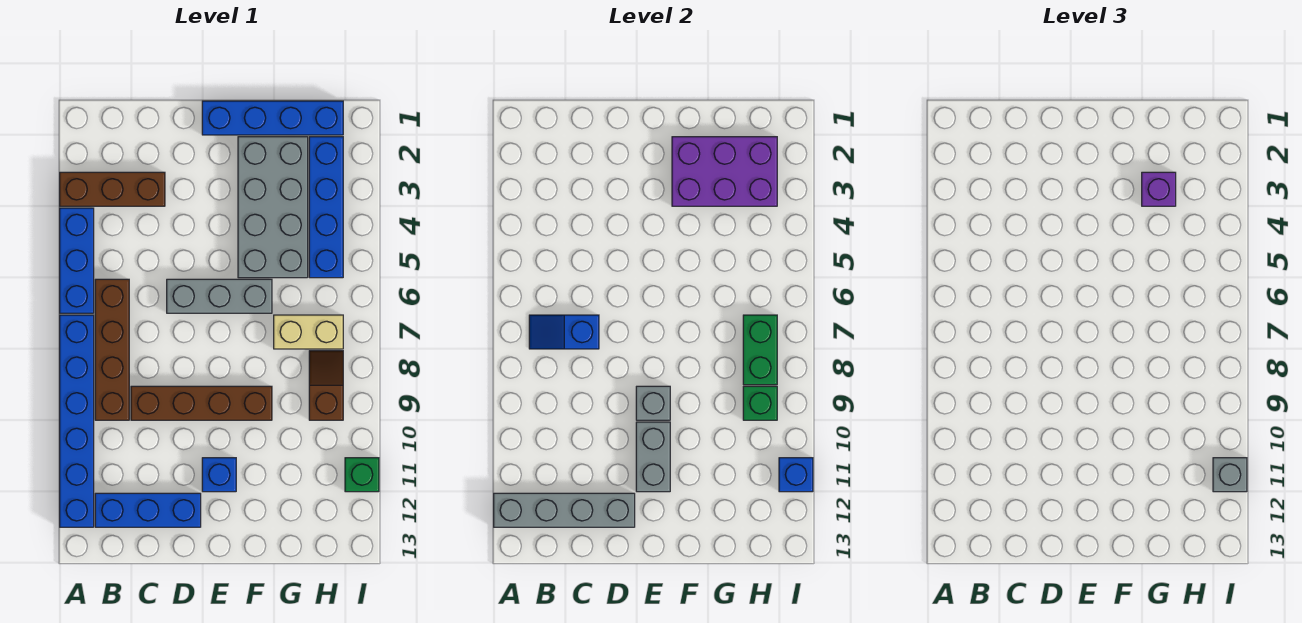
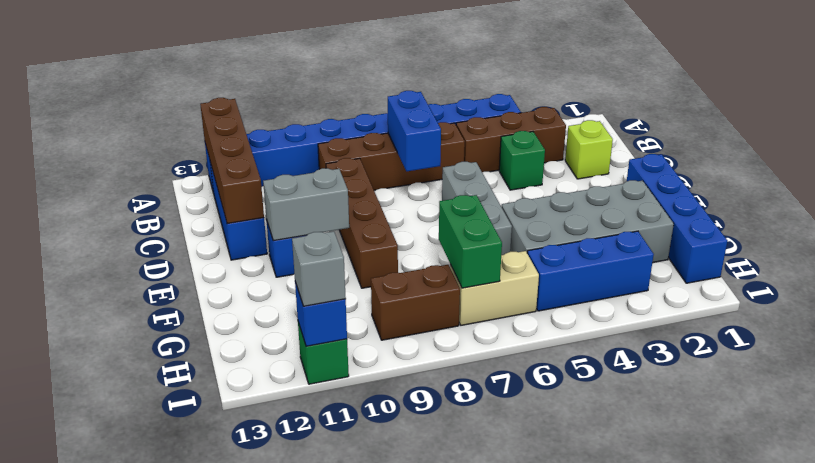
brown 1x3 brick [60,172,165,206] -> brown 1x3 brick turned to [456,107,566,172]
grey 1x4 brick [494,493,635,527] -> brown 1x4 brick [200,98,264,224]
blue 1x2 slope [529,315,599,349] -> blue 1x2 brick [388,91,441,171]
none -> lime 1x1 brick [565,120,613,179]
grey 1x1 brick [636,386,670,420] -> none
purple 2x3 brick [672,137,777,206] -> none
purple 1x1 brick [1142,172,1176,206] -> none
tan 1x2 brick [274,315,343,349] -> tan 1x2 brick turned to [450,251,539,325]
blue 1x4 brick [309,137,343,278] -> blue 1x3 brick [527,231,654,311]
green 1x2 brick [743,315,777,385] -> green 1x2 brick turned to [439,195,502,288]
brown 1x2 slope [309,351,343,420] -> brown 1x2 brick [371,265,460,340]
green 1x1 brick [743,386,777,420] -> green 1x1 brick moved to [499,131,545,190]

